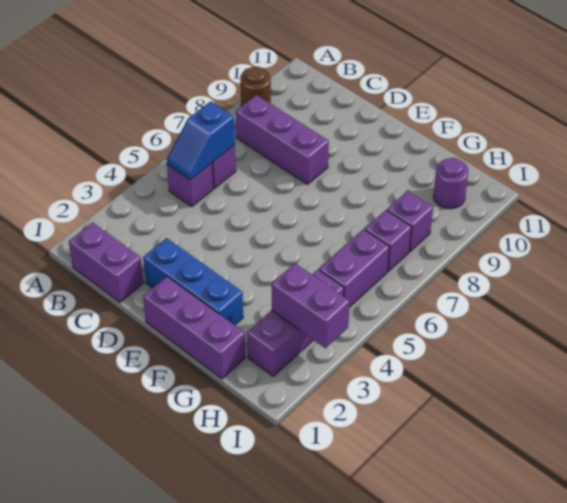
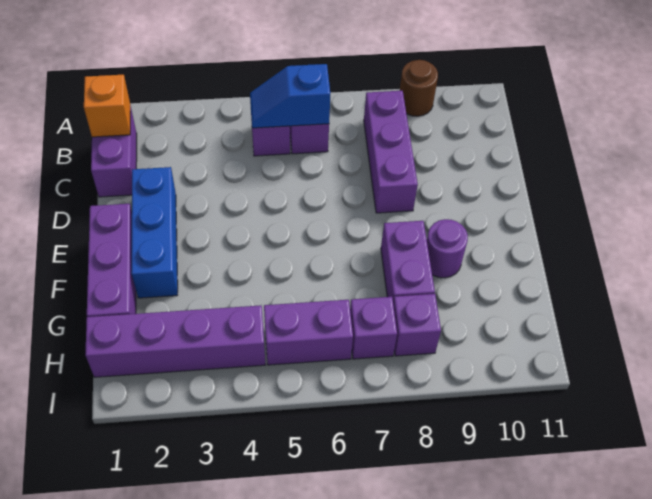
none -> orange 1x1 brick [84,75,130,137]
purple 1x3 brick [247,270,344,376] -> purple 1x4 brick [85,305,265,377]
purple 1x2 brick [271,263,350,348] -> purple 1x2 brick moved to [381,221,435,301]
purple 1x1 round brick [433,158,468,209] -> purple 1x1 round brick moved to [427,219,468,278]

